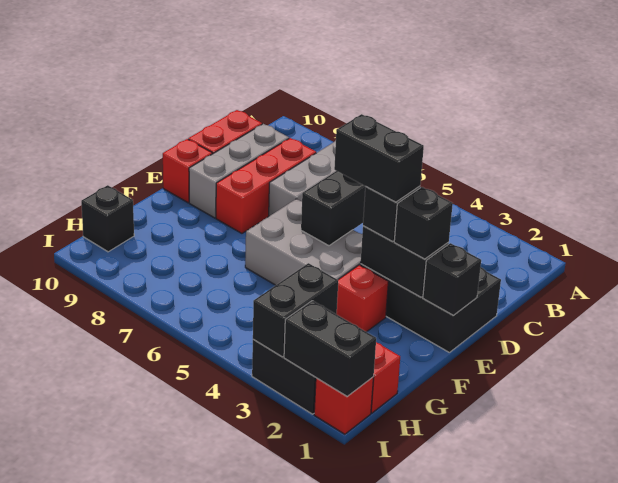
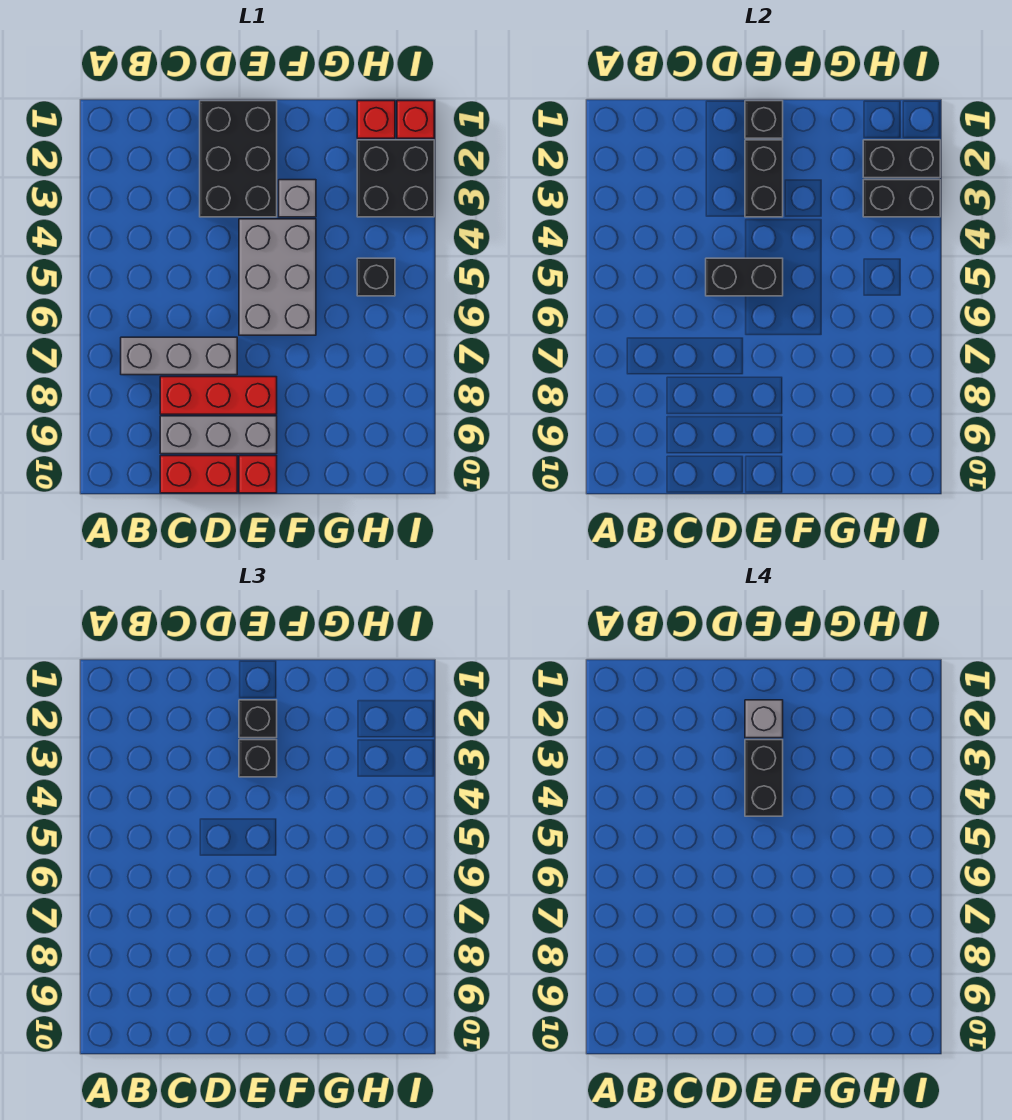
none -> grey 1x1 brick [745,700,783,738]
red 1x1 brick [337,265,389,332] -> grey 1x1 brick [279,180,316,217]
black 1x1 brick [81,185,134,252] -> black 1x1 brick moved to [357,258,395,296]
black 1x2 brick [284,301,376,396] -> black 1x2 brick turned to [863,140,940,178]

